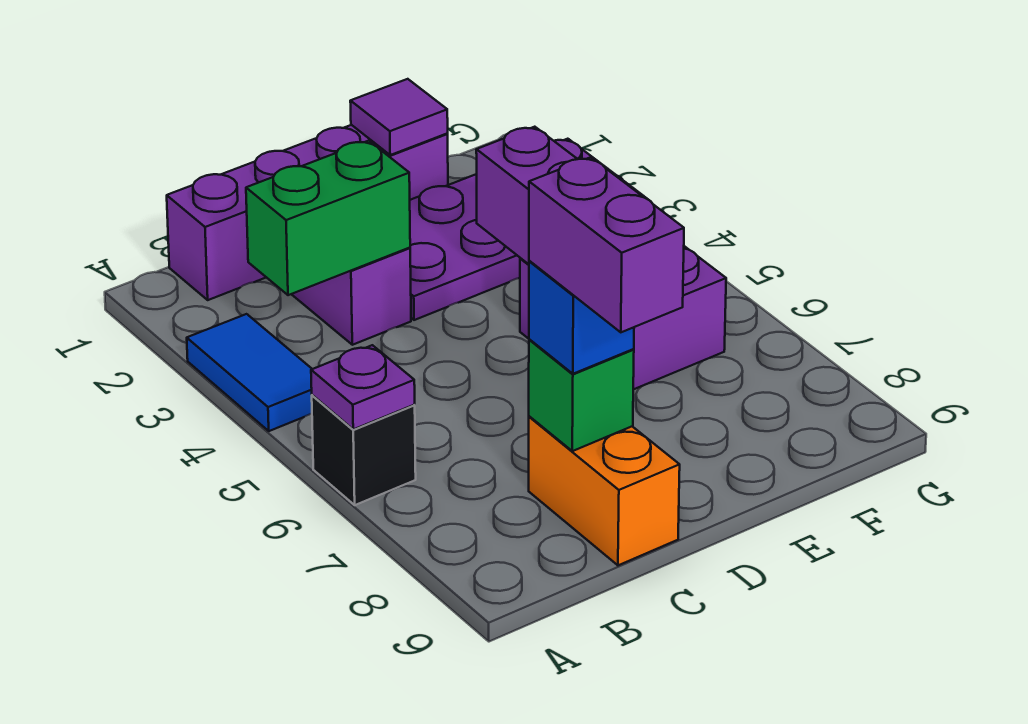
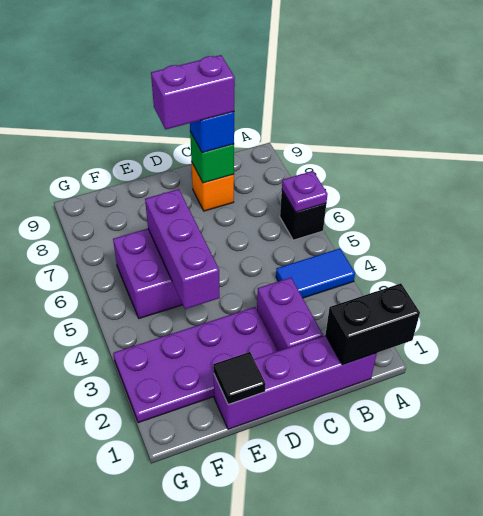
none -> black 1x2 brick [326,283,420,365]
blue 1x2 tile [187,314,312,431] -> blue 1x2 tile turned to [276,248,355,298]
green 1x2 brick [246,141,410,295] -> none
orange 1x2 brick [529,416,680,565] -> orange 1x1 brick [191,162,234,211]
purple 1x2 brick [529,157,684,332] -> purple 1x2 brick turned to [151,55,235,129]
purple 1x1 tile [350,79,448,155] -> black 1x1 tile [213,352,266,405]

